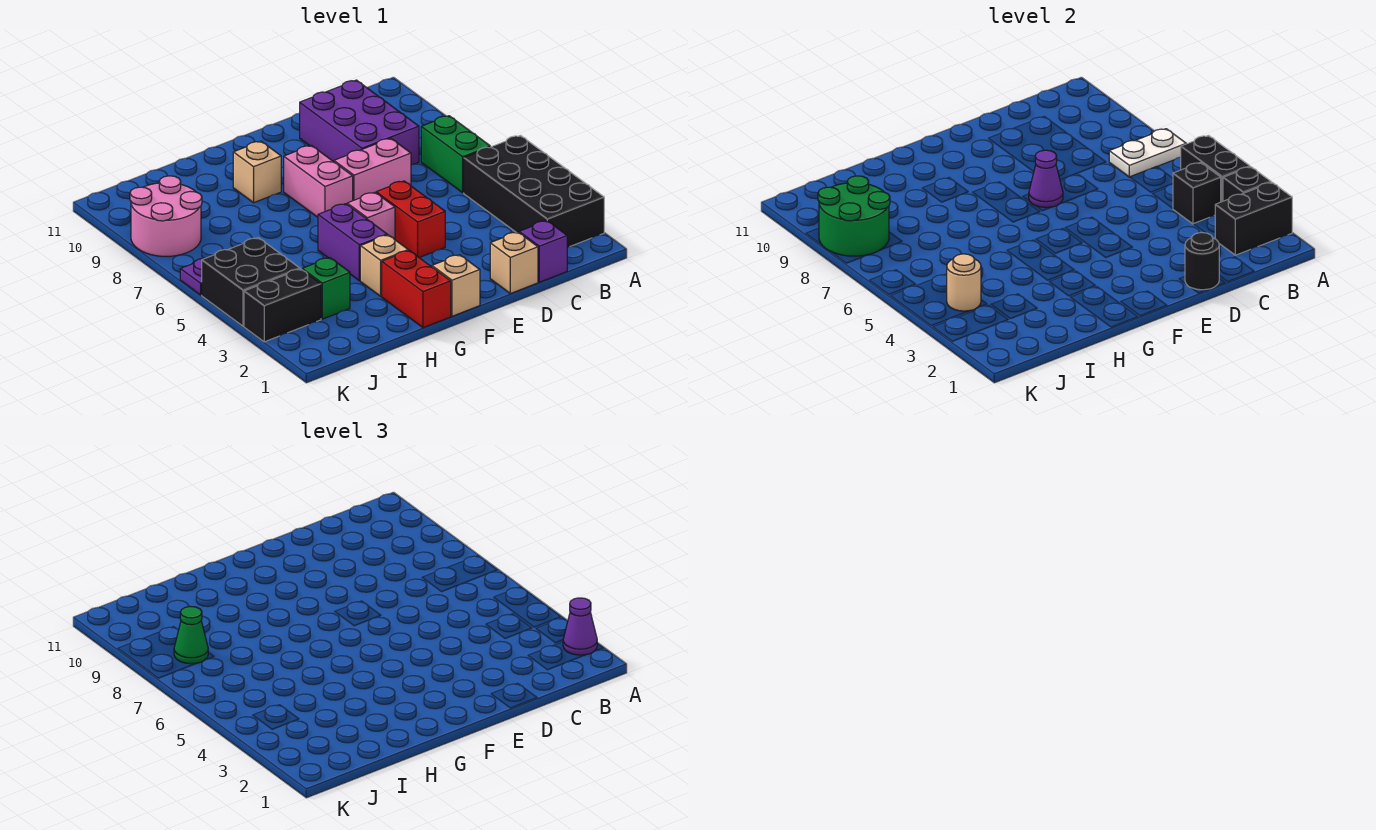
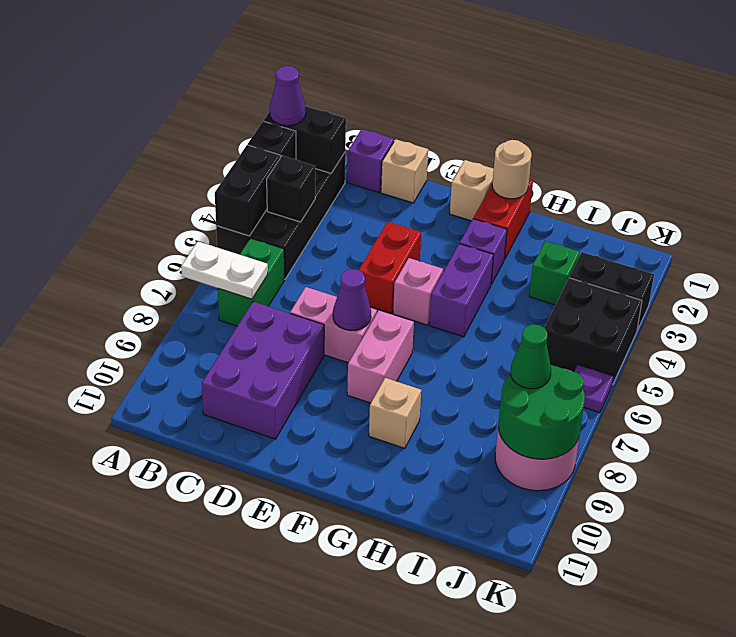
black 1x1 round brick [1185,233,1219,290] -> none
tan 1x1 brick [360,235,408,296] -> purple 1x1 brick [460,219,507,284]
tan 1x1 round brick [947,254,981,311] -> tan 1x1 round brick moved to [492,140,532,199]

